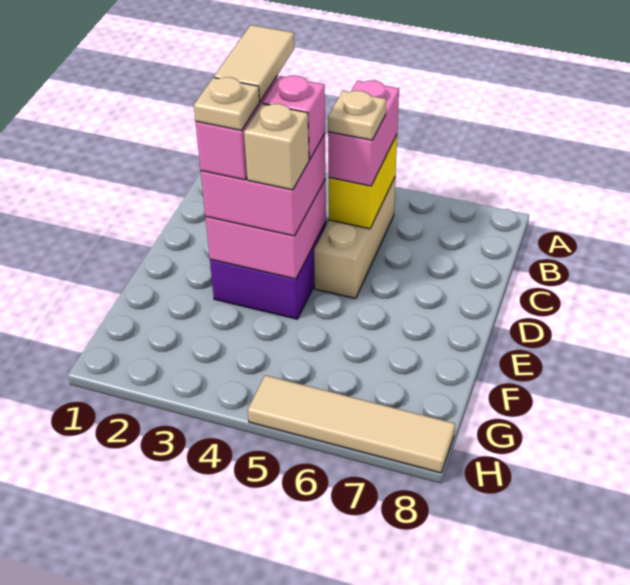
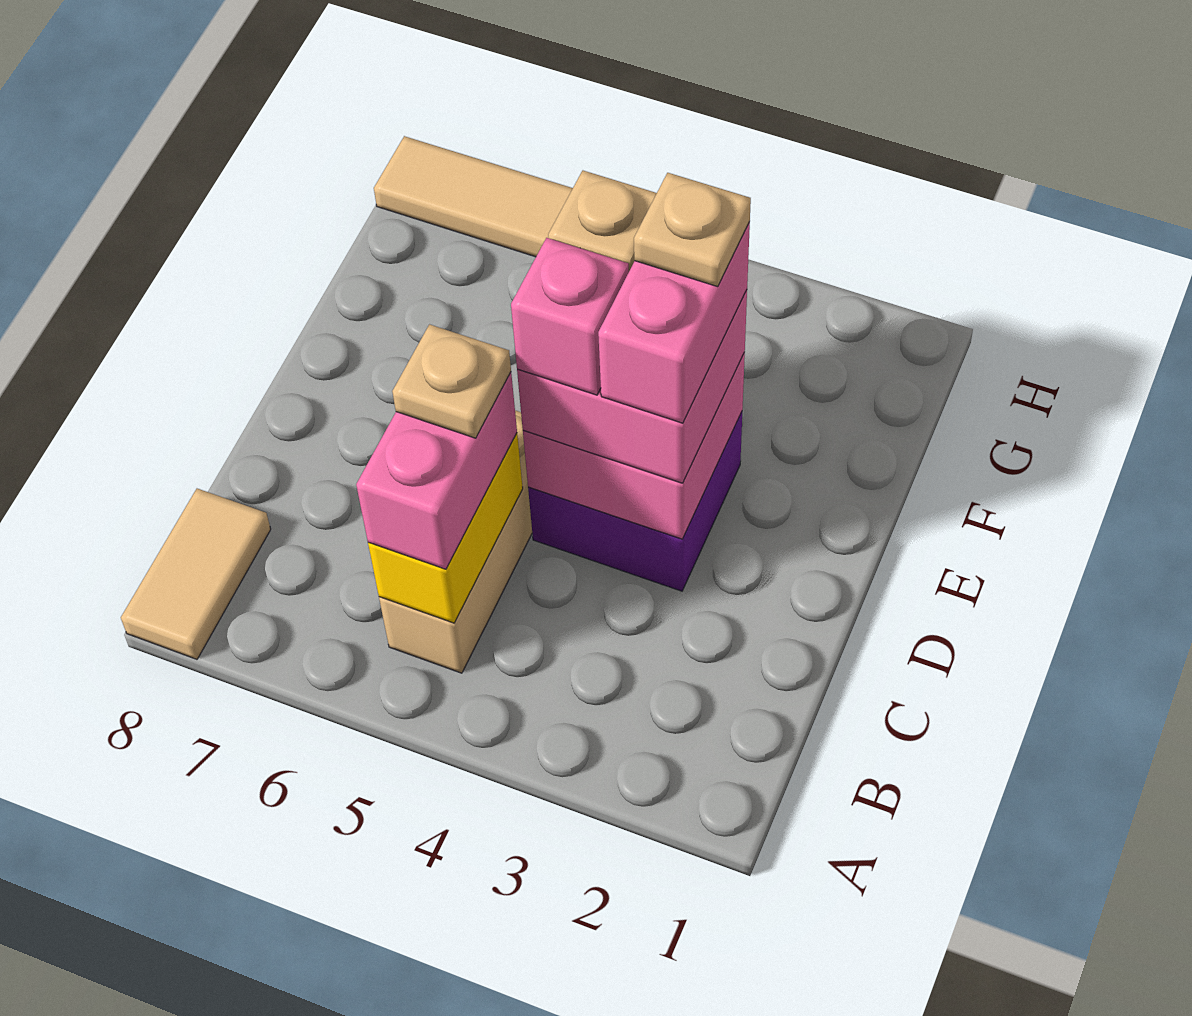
tan 1x2 tile [214,25,294,101] -> tan 1x2 tile moved to [121,489,271,659]

